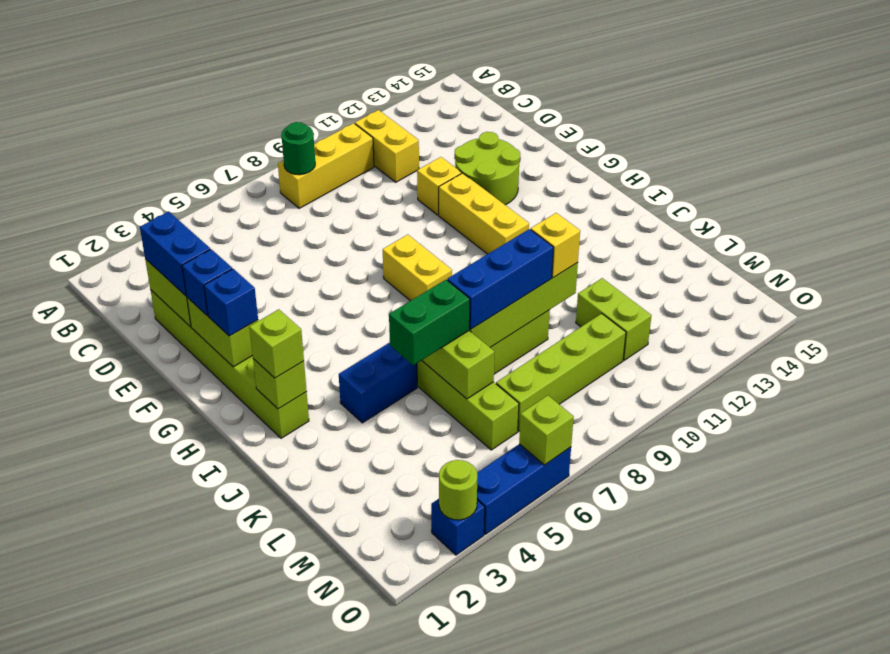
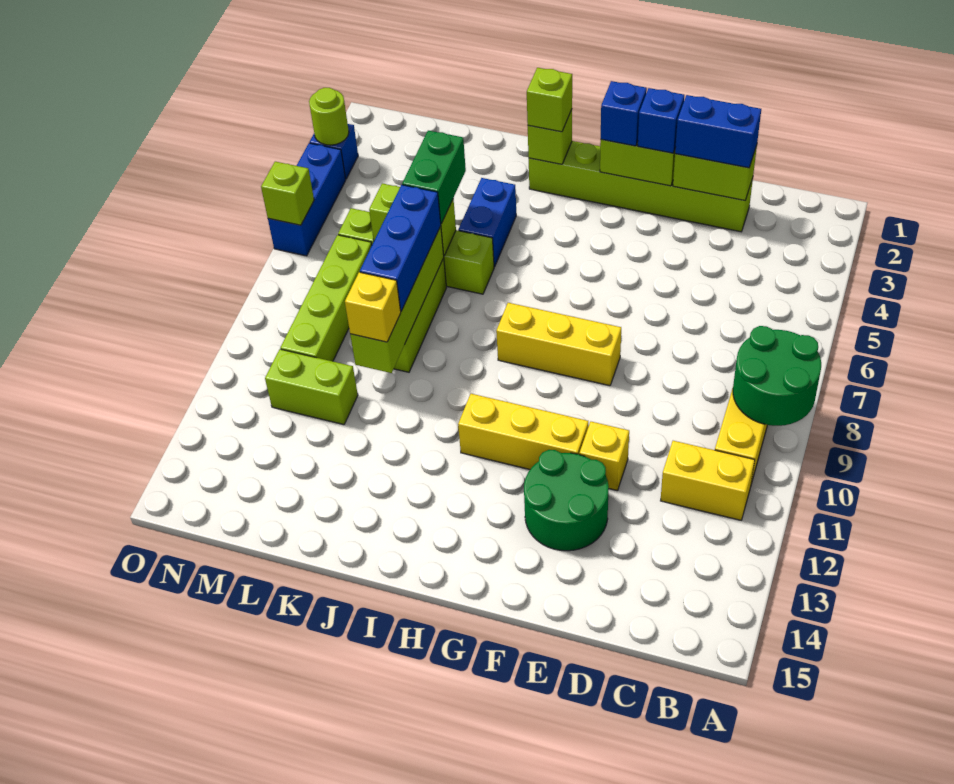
green 1x1 round brick [281,122,315,175] -> green 2x2 round brick [733,326,821,426]
lime 2x2 round brick [455,132,520,205] -> green 2x2 round brick [524,450,609,551]
yellow 1x2 brick [383,235,452,301] -> yellow 1x3 brick [496,303,621,386]

